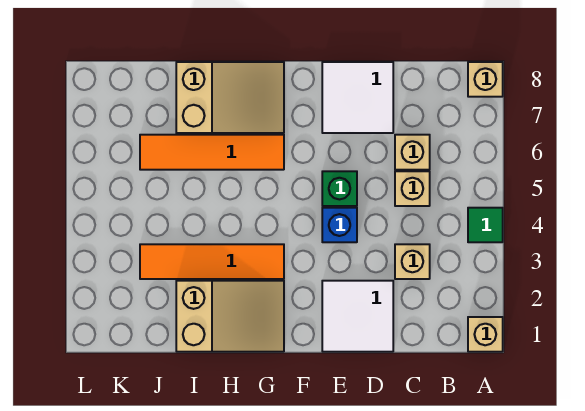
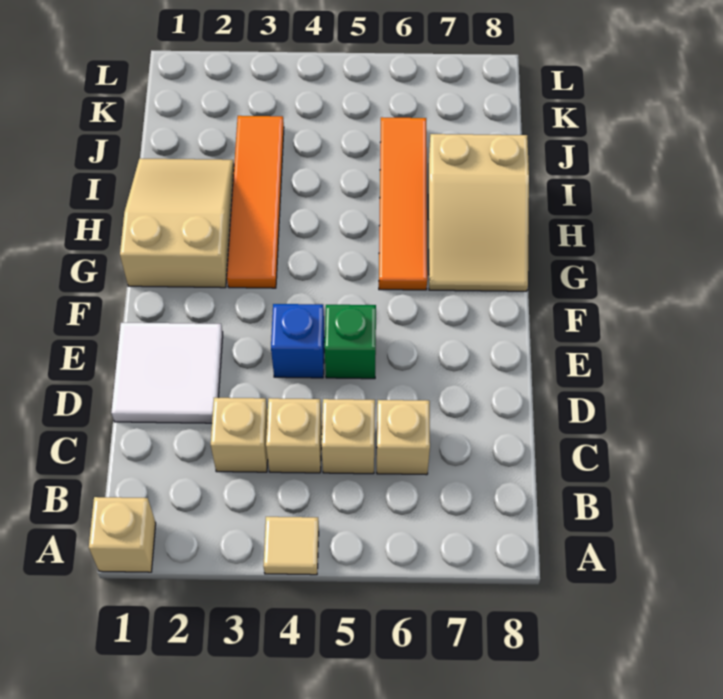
green 1x1 tile [468,208,503,242] -> tan 1x1 tile [263,517,319,575]
tan 1x1 brick [468,62,503,97] -> tan 1x1 brick moved to [266,398,322,473]
white 2x2 tile [322,62,393,133] -> none
tan 2x3 slope [176,281,284,352] -> tan 2x3 slope turned to [120,159,234,288]

